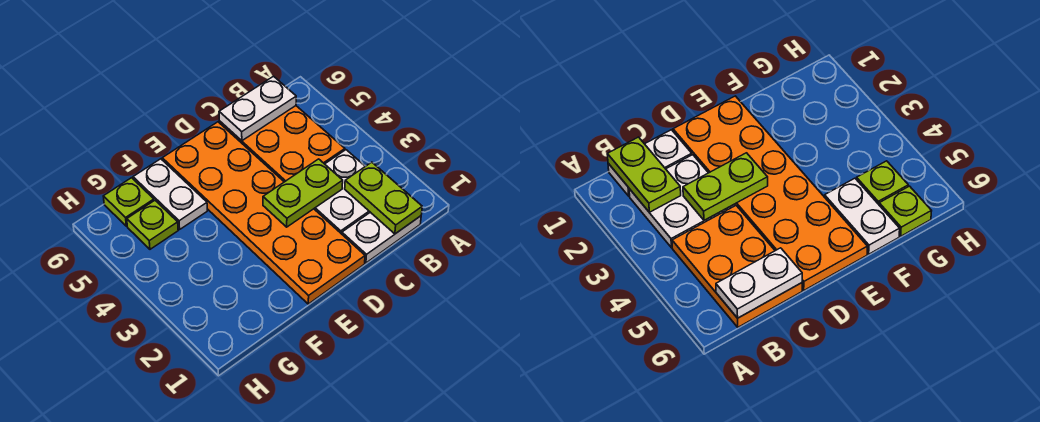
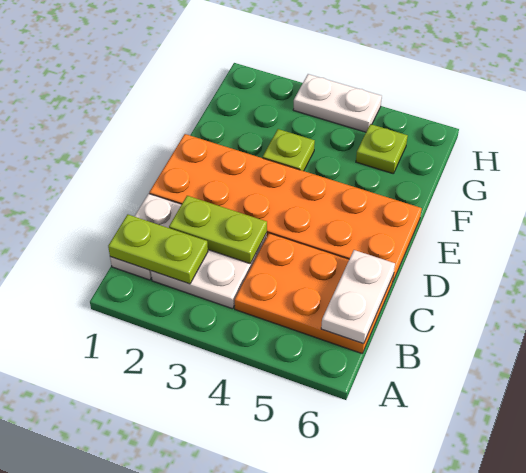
lime 1x2 plate [263,159,343,227] -> lime 1x2 plate turned to [169,196,267,264]
white 1x2 plate [133,159,207,229] -> white 1x2 plate moved to [293,74,382,132]
lime 1x1 plate [103,178,154,226] -> lime 1x1 plate moved to [263,129,315,171]

